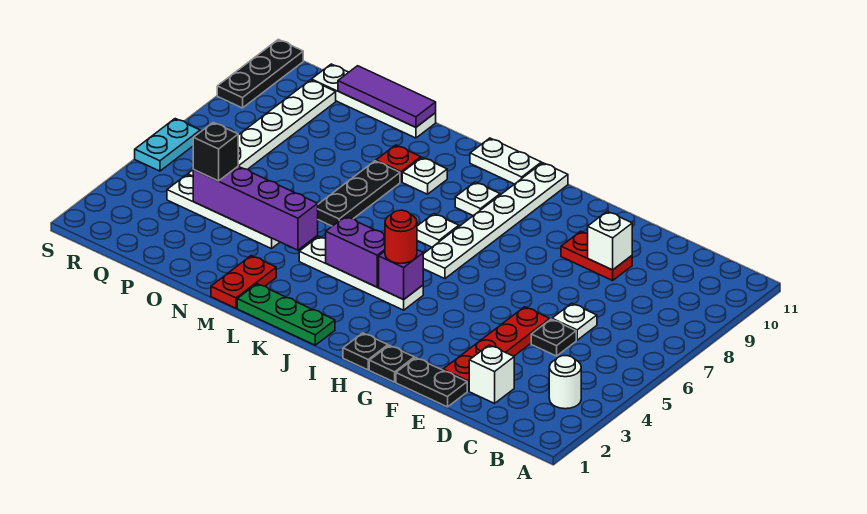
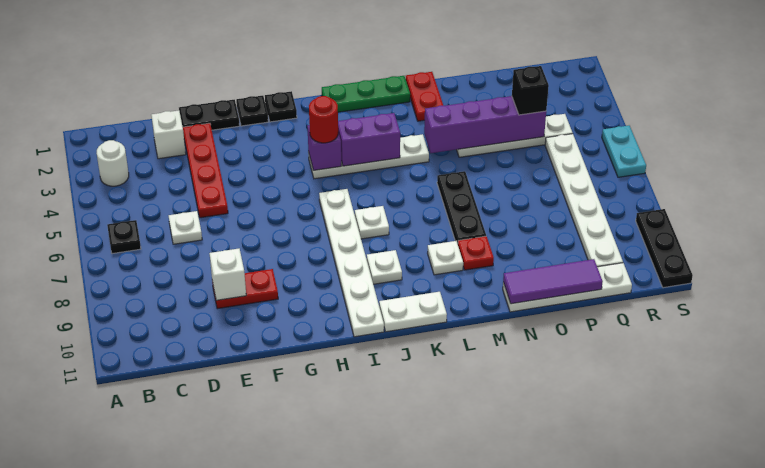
black 1x1 plate [531,319,576,356] -> black 1x1 plate moved to [107,220,141,254]

